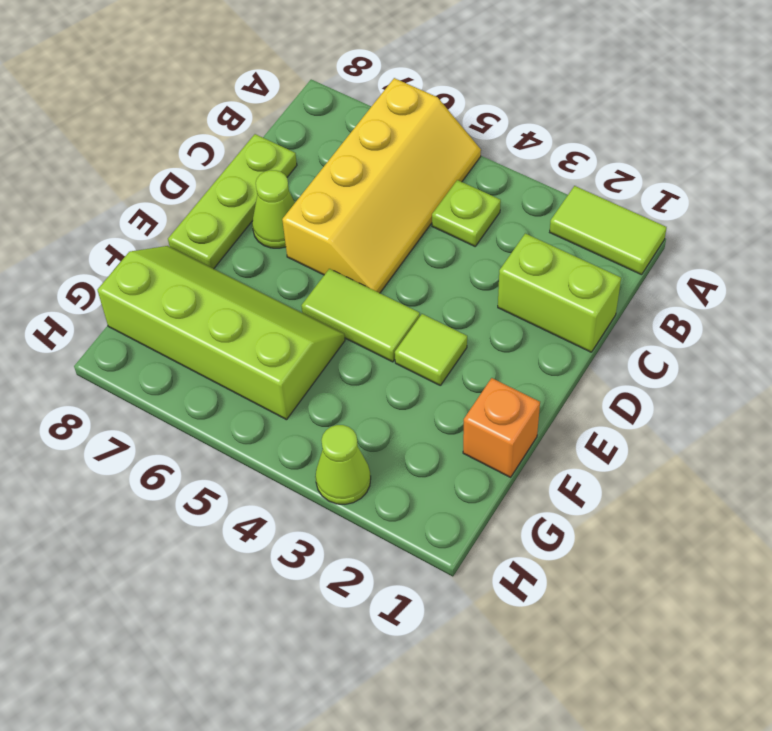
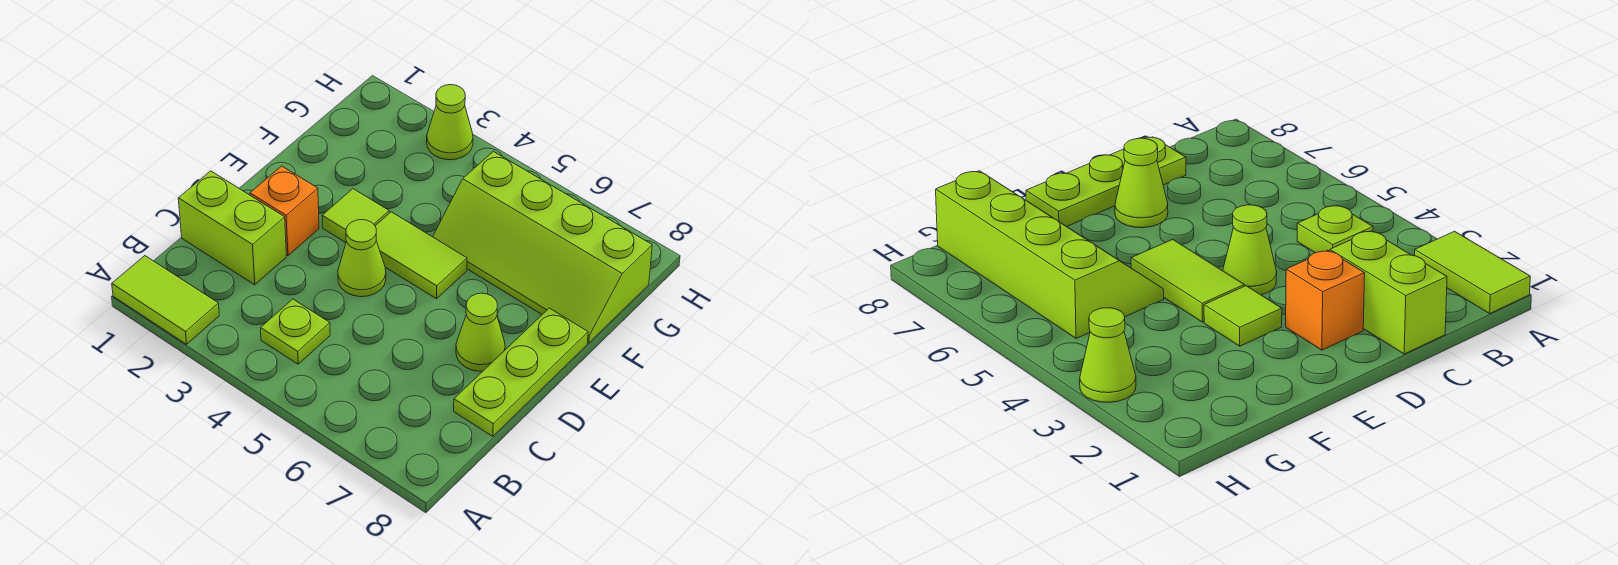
yellow 2x4 slope [282,78,481,293] -> none
none -> lime 1x1 cone [338,220,386,297]
orange 1x1 brick [463,378,540,477] -> orange 1x1 brick moved to [250,166,319,256]

